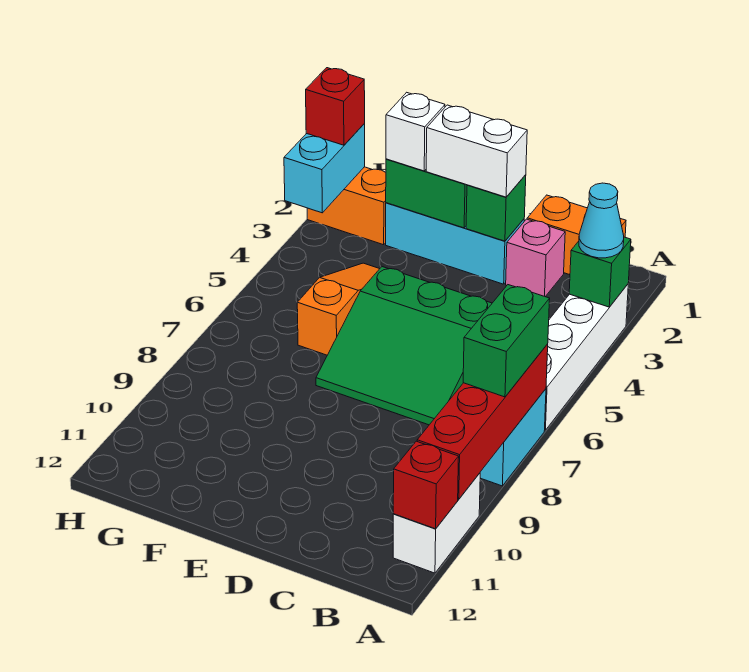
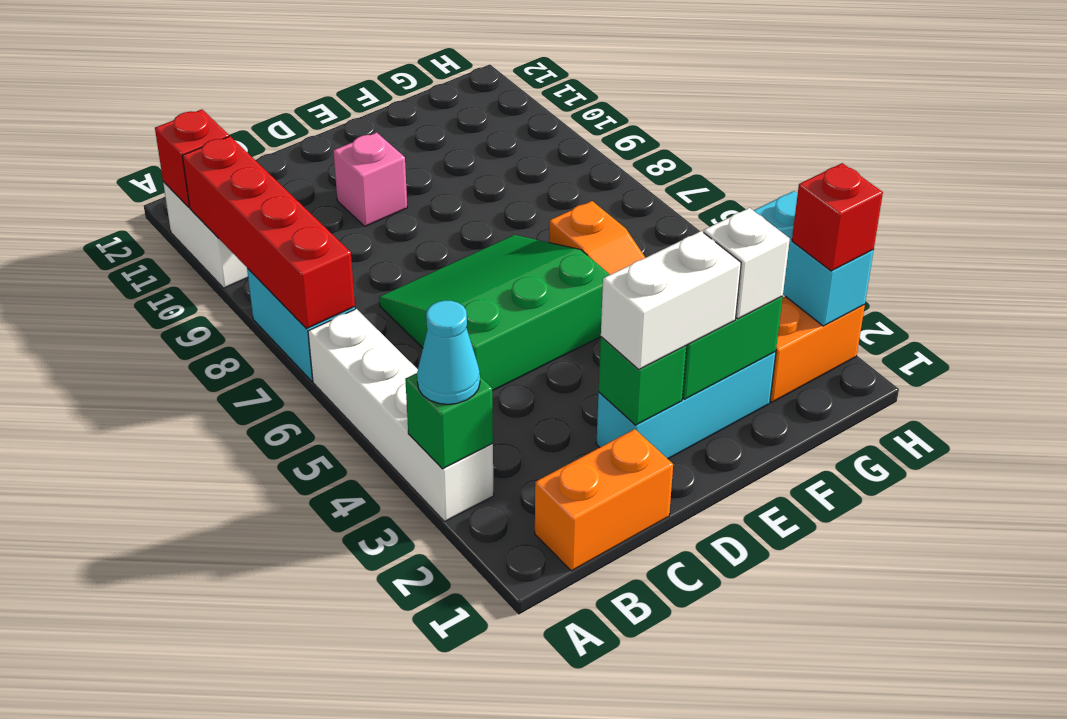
green 1x2 brick [463,285,550,397] -> none
pink 1x1 brick [506,219,565,297] -> pink 1x1 brick moved to [333,132,407,226]

